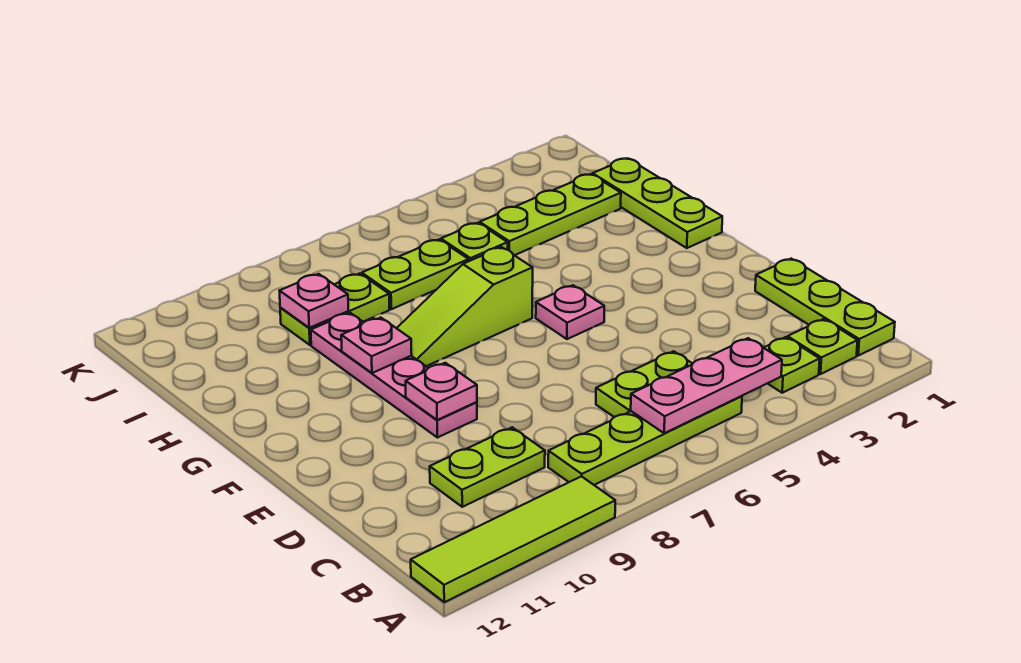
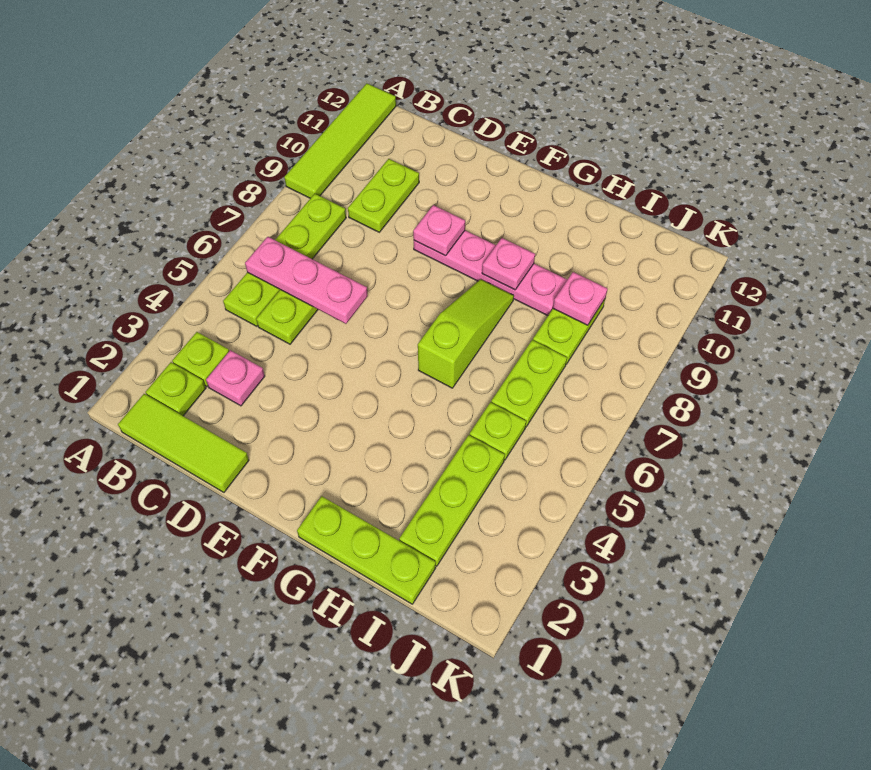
lime 1x3 plate [755,259,895,356] -> lime 1x3 tile [118,394,249,492]
pink 1x3 plate [631,338,782,433] -> pink 1x3 plate turned to [245,237,368,324]
pink 1x1 plate [536,285,604,339] -> pink 1x1 plate moved to [206,350,265,406]

